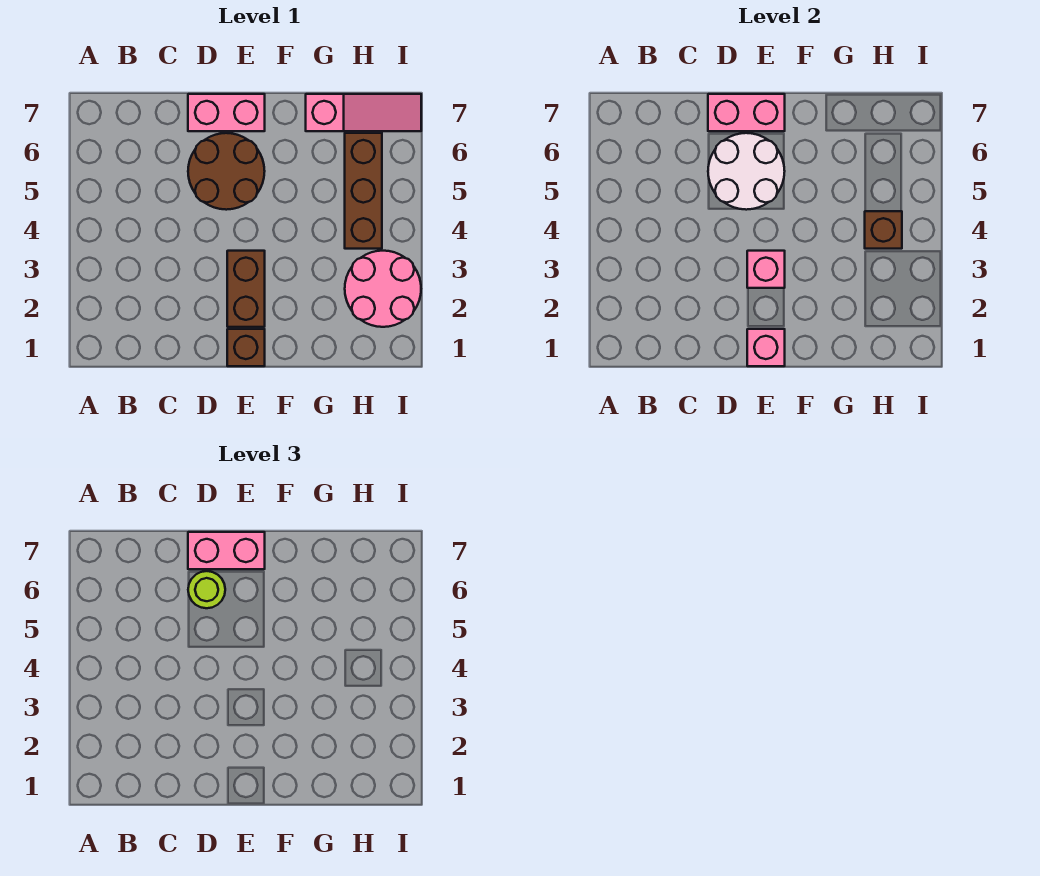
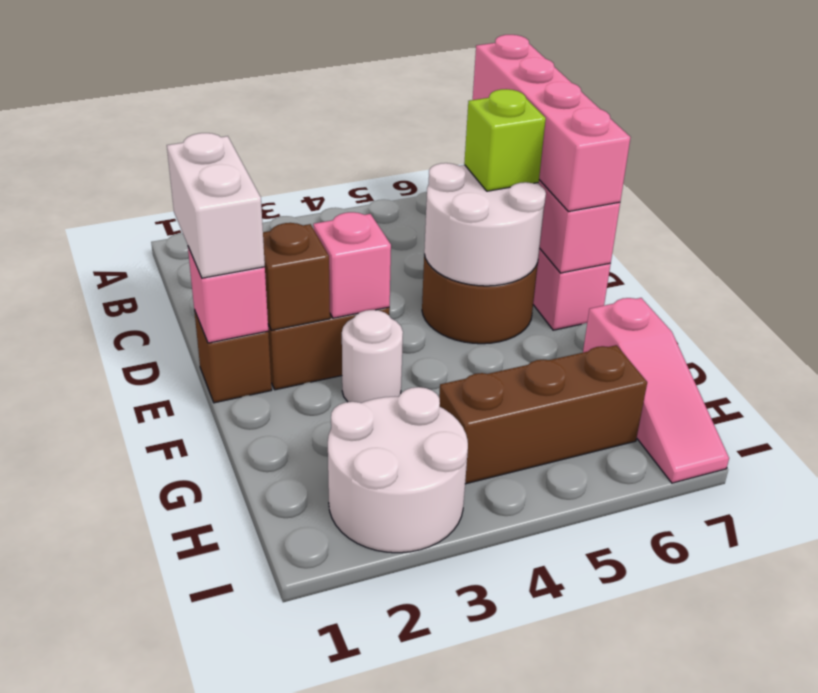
none -> white 1x2 brick [167,133,265,278]
lime 1x1 round brick [188,571,225,608] -> lime 1x1 brick [464,89,546,191]
pink 1x2 brick [188,532,265,569] -> pink 1x4 brick [473,35,631,212]
none -> white 1x1 round brick [342,310,403,403]
pink 2x2 round brick [345,251,421,327] -> white 2x2 round brick [328,387,468,553]
brown 1x1 brick [865,211,902,249] -> brown 1x1 brick moved to [263,223,330,330]

